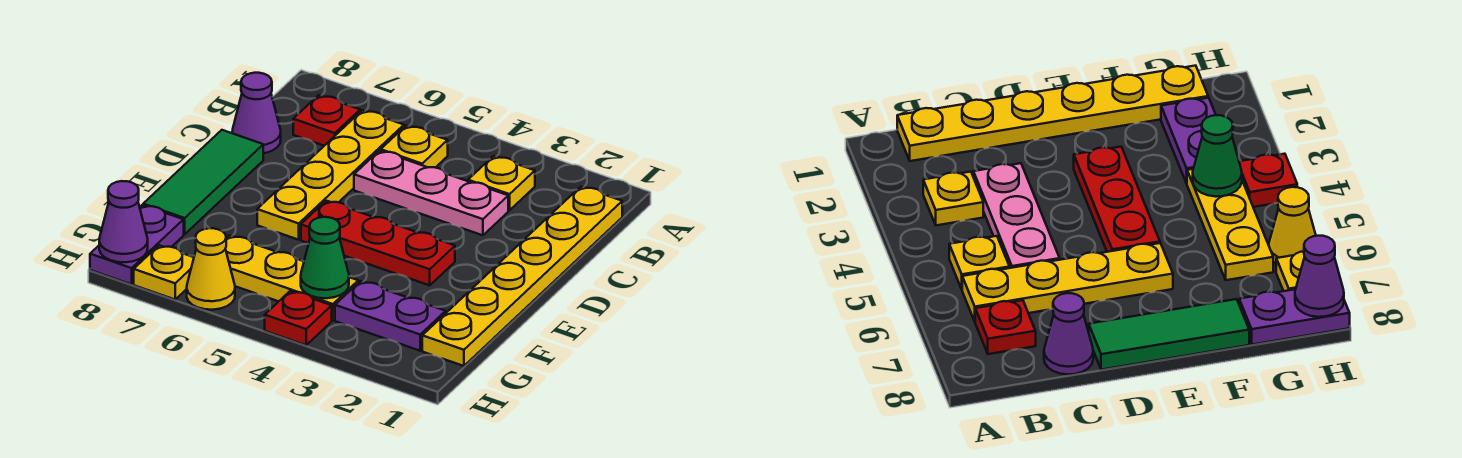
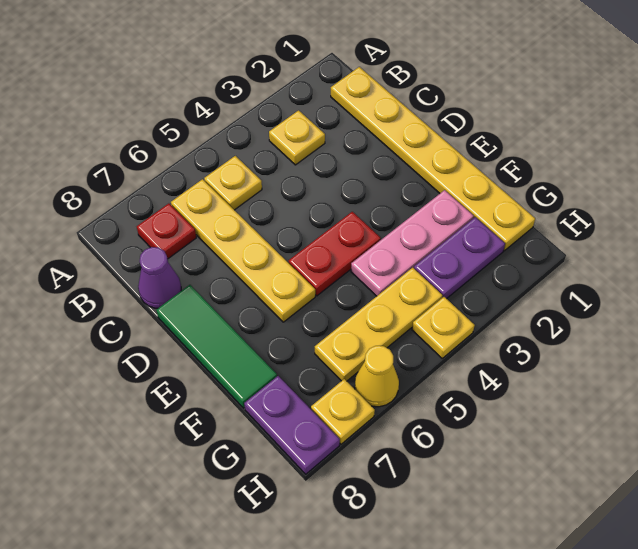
pink 1x3 plate [354,151,508,235] -> pink 1x3 plate moved to [351,190,474,296]
red 1x3 plate [301,201,455,285] -> red 1x2 plate [289,212,381,296]
green 1x1 cone [301,217,349,298] -> none
red 1x1 plate [265,291,332,345] -> yellow 1x1 plate [412,297,475,358]
purple 1x1 cone [99,181,148,262] -> none

